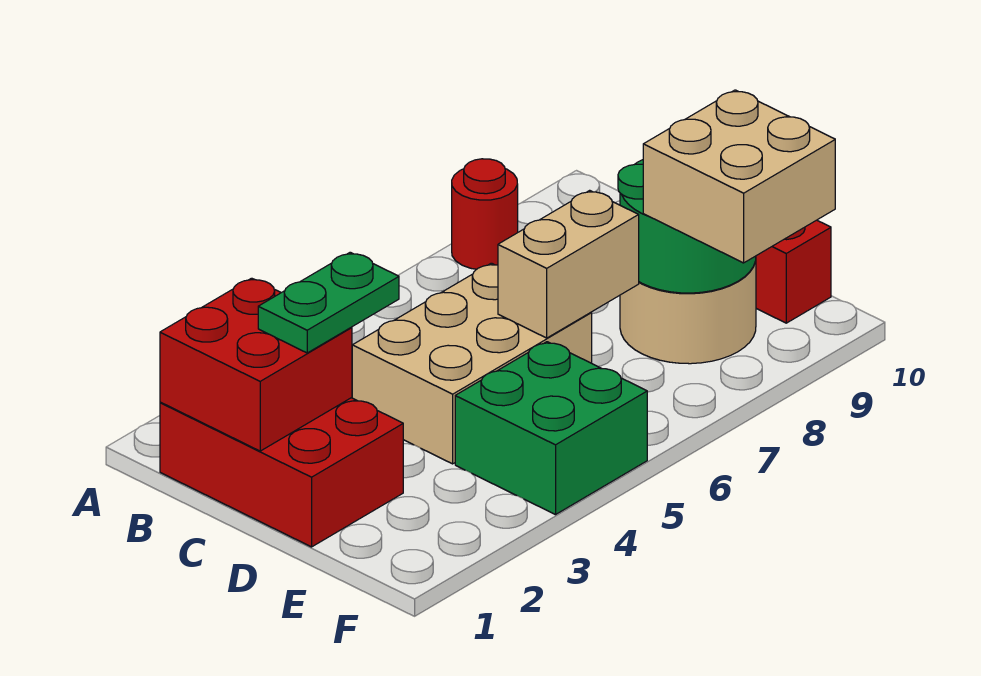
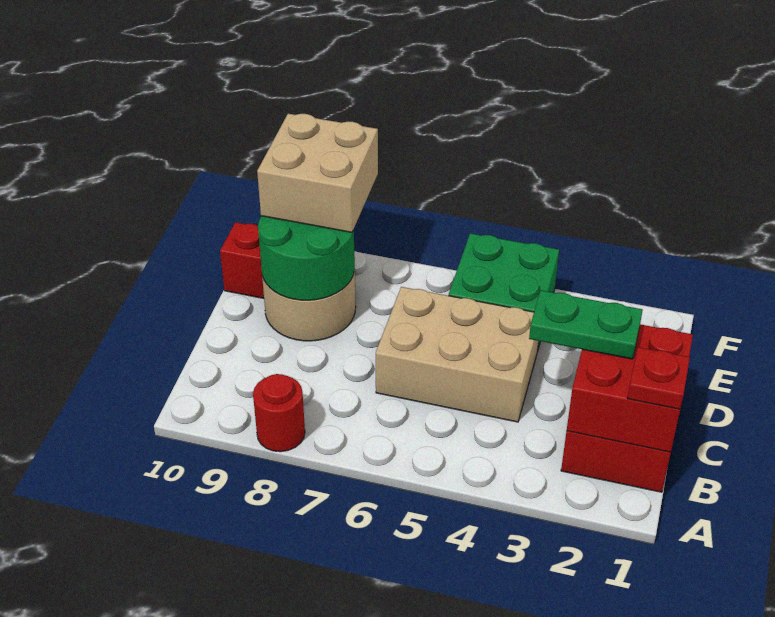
none -> red 1x1 plate [627,347,690,409]
tan 1x2 brick [498,190,639,338] -> none

